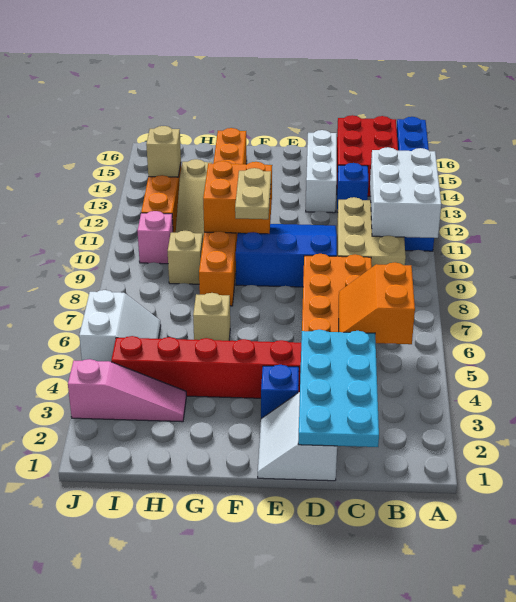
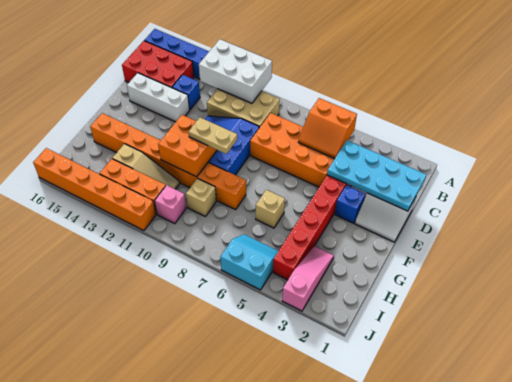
white 2x2 slope [79,290,161,362] -> cyan 2x2 slope [220,234,278,290]
tan 1x1 brick [146,126,181,177] -> none
none -> orange 1x6 brick [33,148,156,231]

